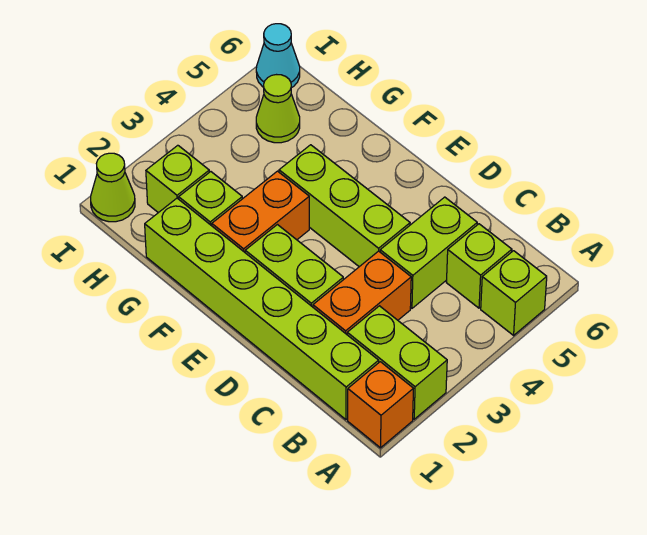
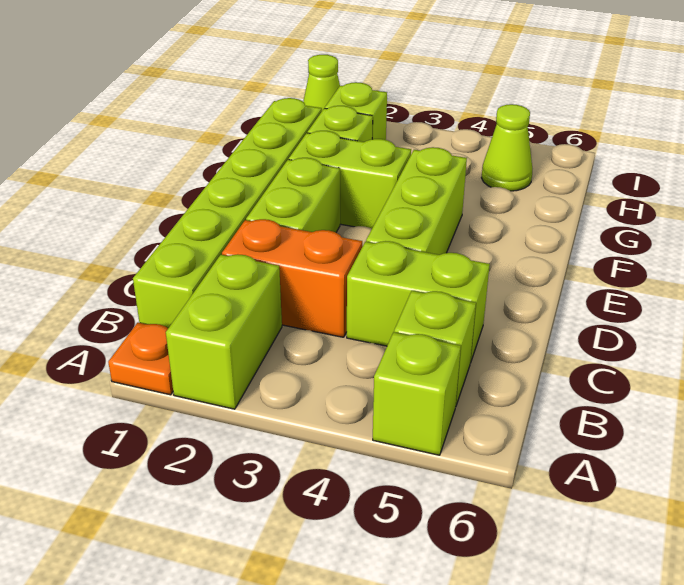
orange 1x1 brick [348,362,413,448] -> orange 1x1 plate [108,323,173,395]
orange 1x2 brick [212,171,309,252] -> lime 1x2 brick [289,131,411,229]
cyan 1x1 cone [256,24,300,88] -> none

